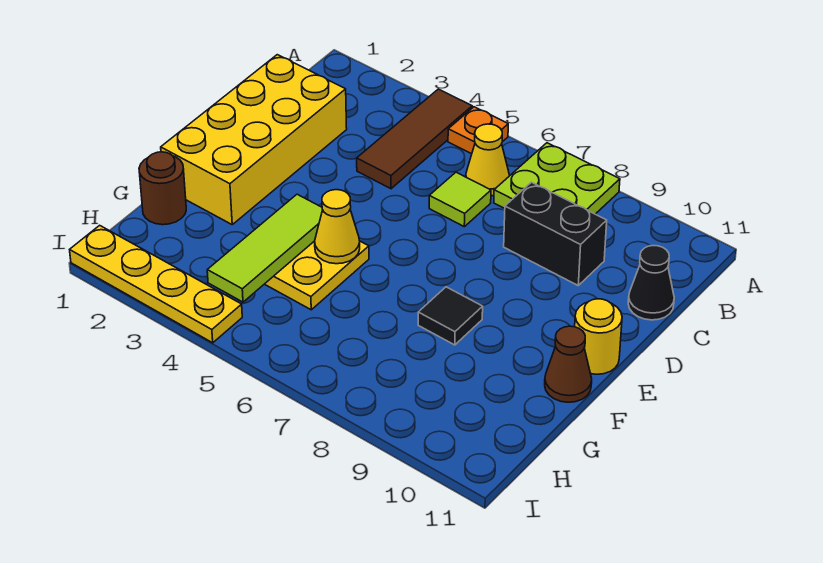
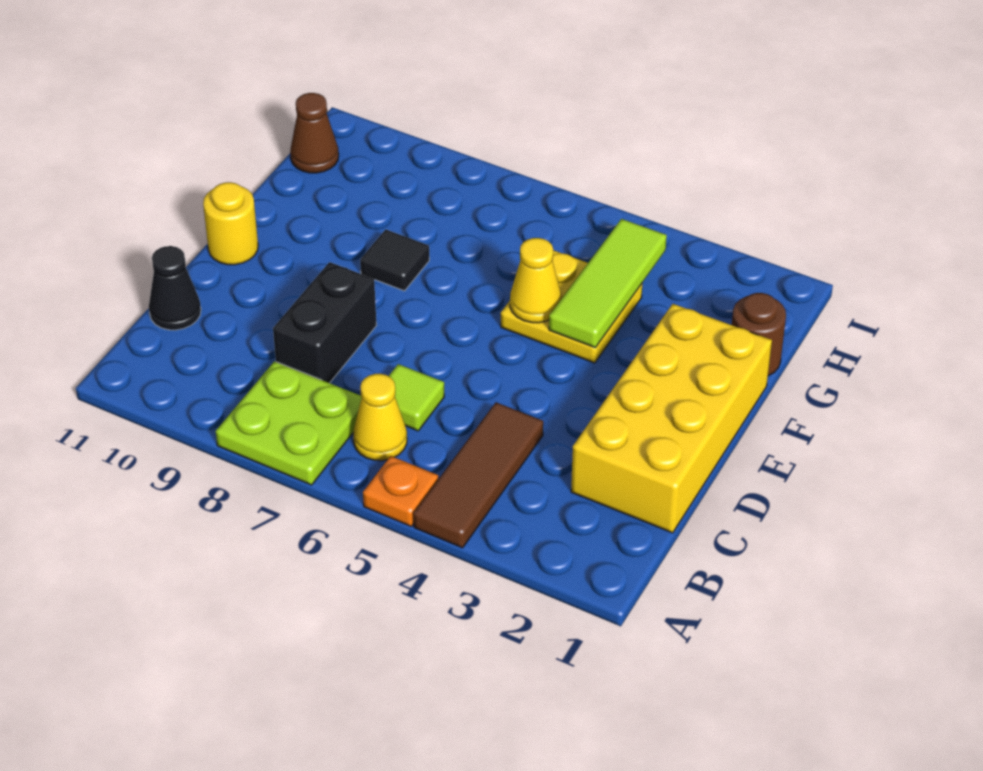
black 1x2 brick [504,182,607,285] -> black 1x2 brick turned to [273,262,376,383]
brown 1x1 cone [545,326,592,402] -> brown 1x1 cone moved to [290,93,339,173]
yellow 1x4 plate [70,225,242,343] -> none

